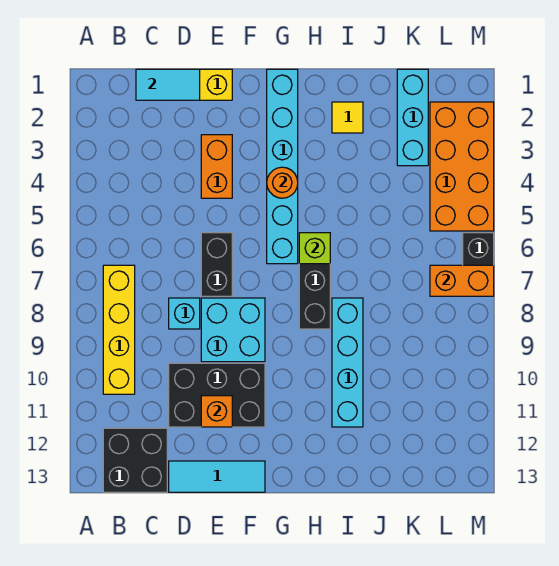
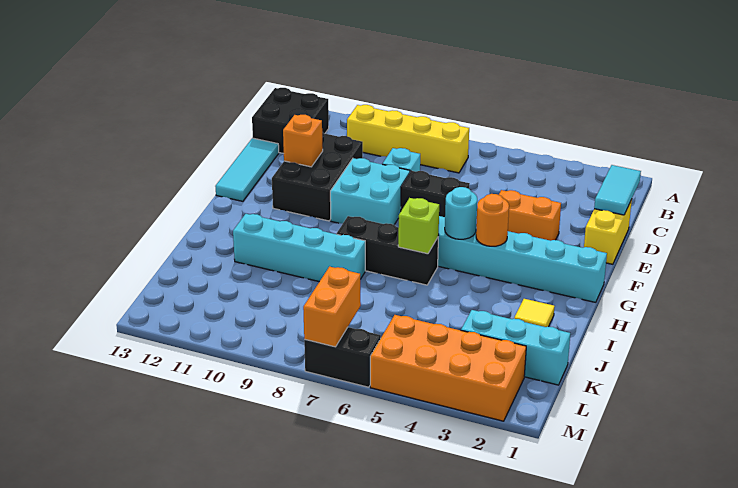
none -> cyan 1x1 round brick [445,187,477,239]

